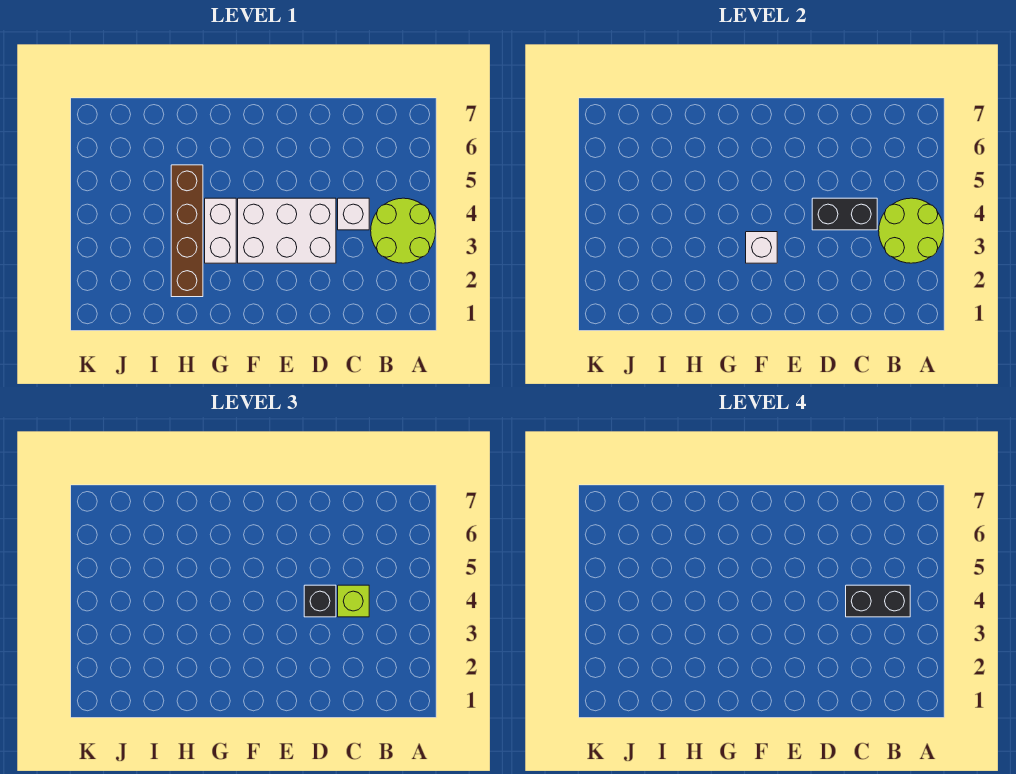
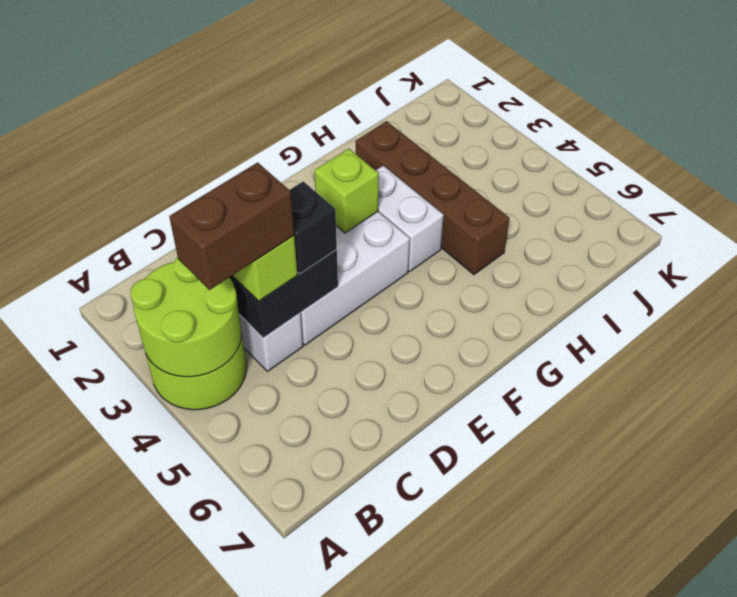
black 1x2 brick [846,585,910,617] -> brown 1x2 brick [169,163,294,290]
white 1x1 brick [746,232,777,263] -> lime 1x1 brick [314,149,379,233]

